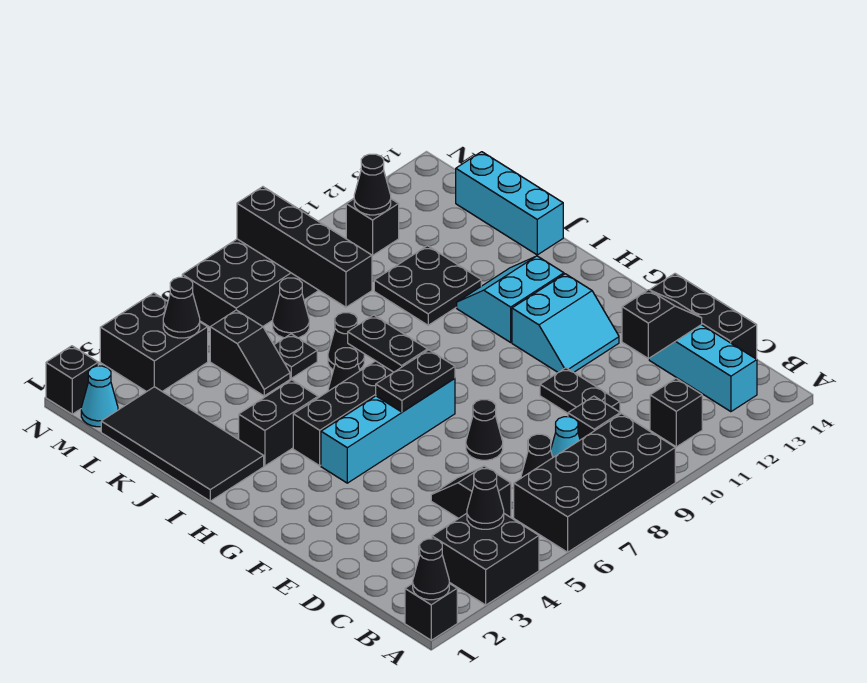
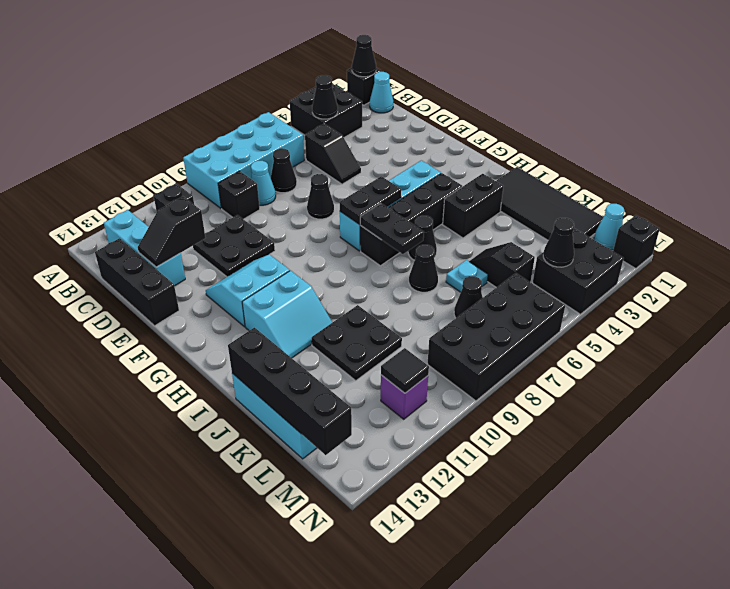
black 2x4 brick [514,414,675,552] -> cyan 2x4 brick [183,112,304,208]
none -> cyan 1x1 cone [370,72,393,113]
black 1x2 plate [540,368,620,413] -> black 2x2 plate [193,215,275,277]
black 1x1 plate [274,334,317,378] -> cyan 1x1 plate [446,260,488,292]
black 1x4 brick [237,187,372,307] -> black 1x4 brick moved to [228,328,352,455]
black 1x1 brick [346,199,399,255] -> purple 1x1 brick [381,375,428,419]
black 1x1 cone [354,154,391,215] -> black 1x1 tile [381,348,429,393]

